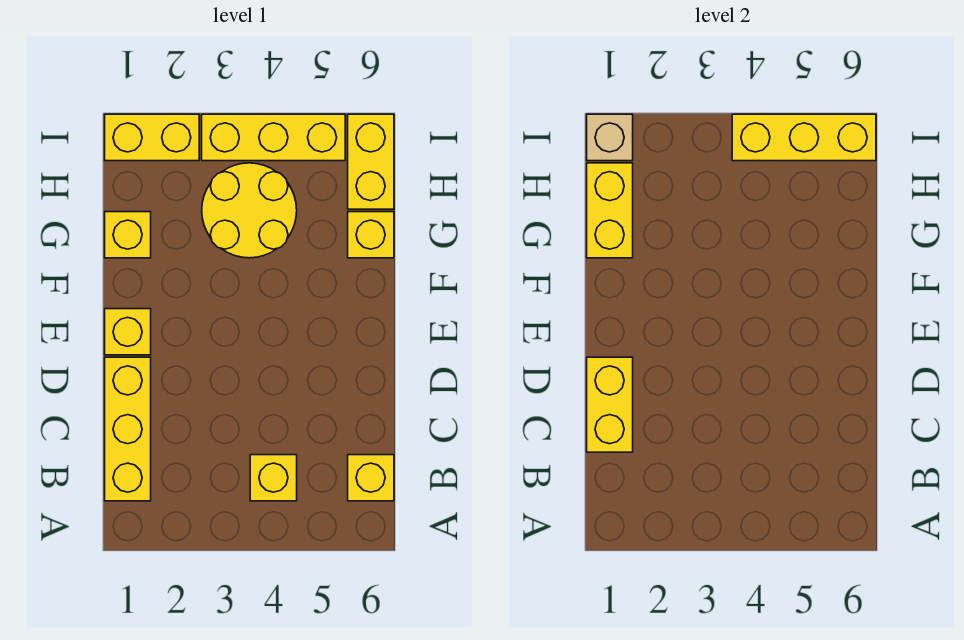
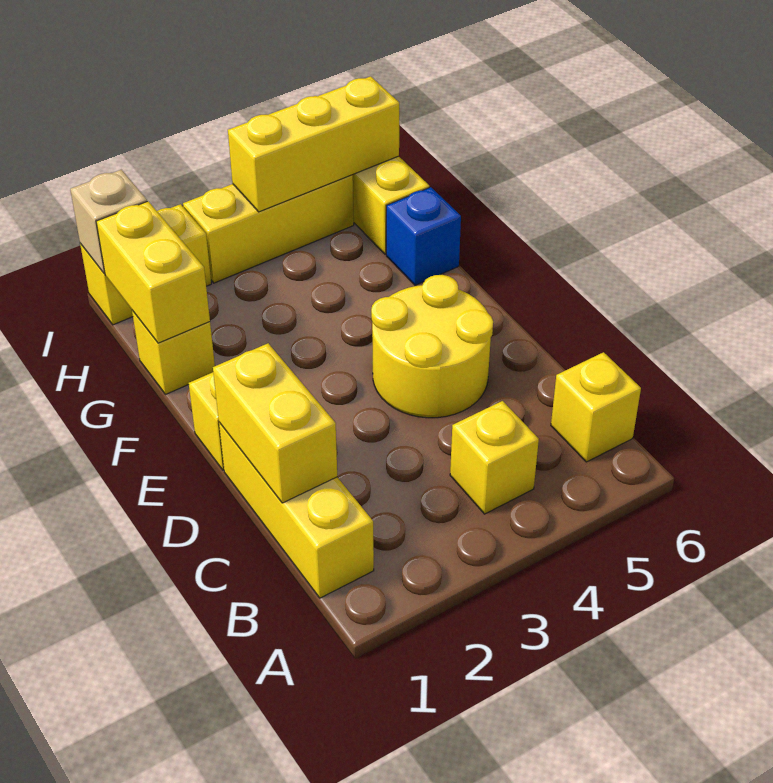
yellow 2x2 round brick [202,163,297,258] -> yellow 2x2 round brick moved to [371,275,493,418]
yellow 1x1 brick [348,212,394,258] -> blue 1x1 brick [386,187,461,285]

